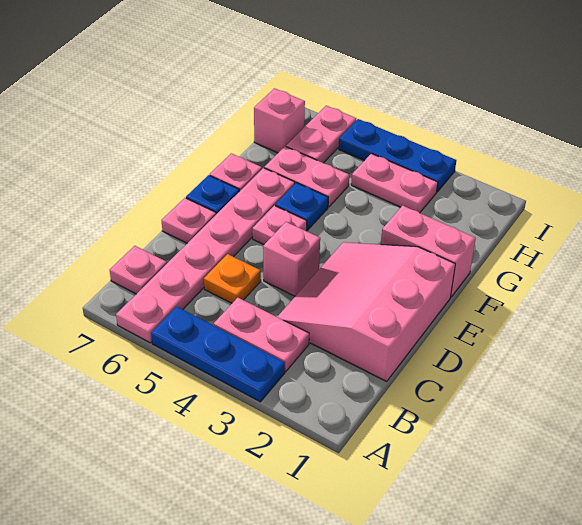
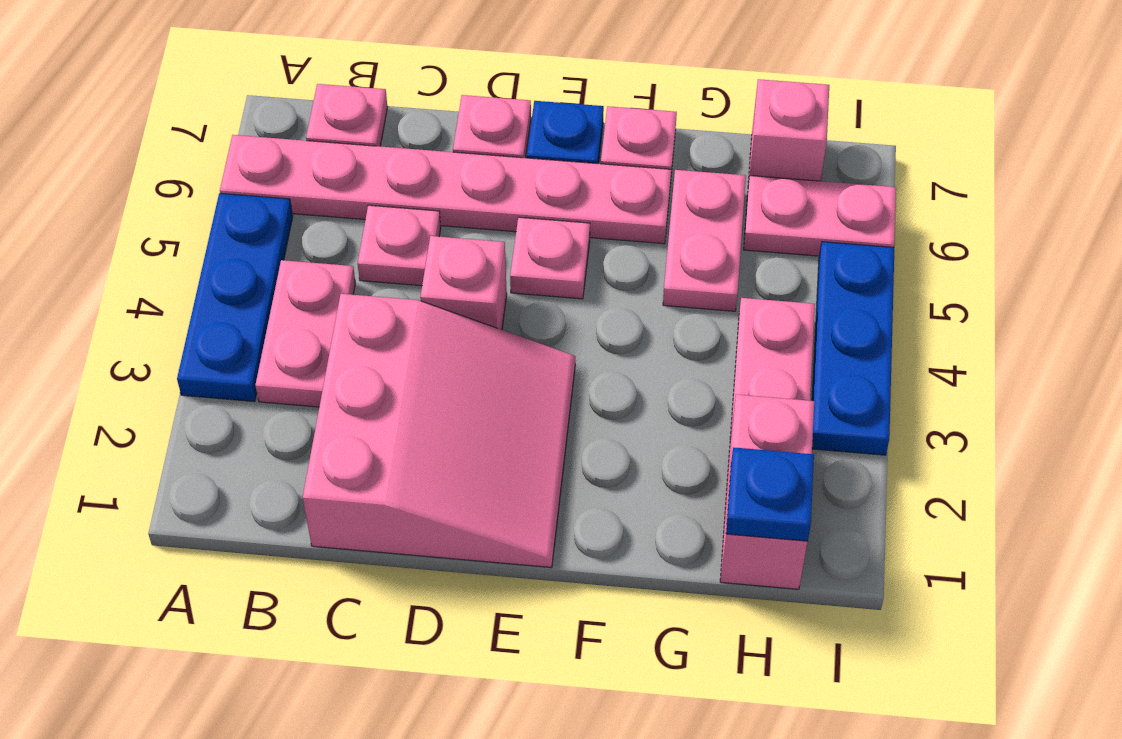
pink 3x3 slope [277,242,455,381] -> pink 3x3 slope turned to [303,294,575,568]
orange 1x1 plate [204,254,261,303] -> pink 1x1 plate [358,205,441,286]
pink 1x2 brick [381,206,476,297] -> pink 1x2 brick moved to [720,394,814,589]
blue 1x1 plate [275,183,328,230] -> blue 1x1 plate moved to [726,447,814,541]

